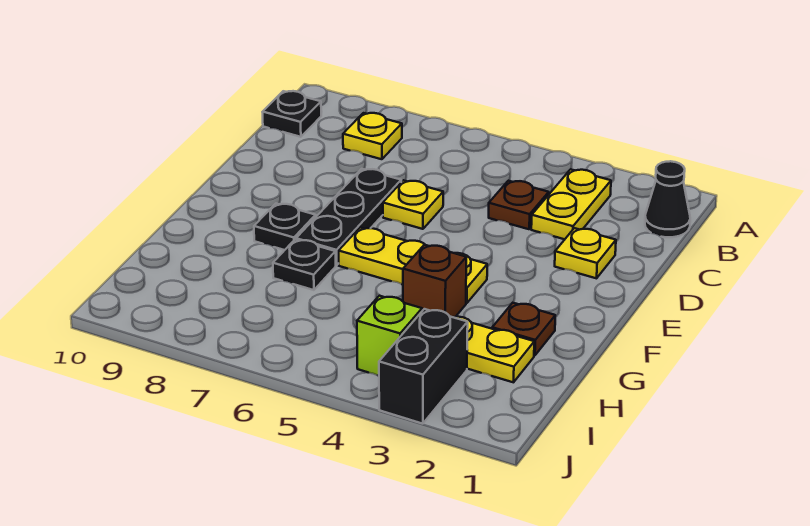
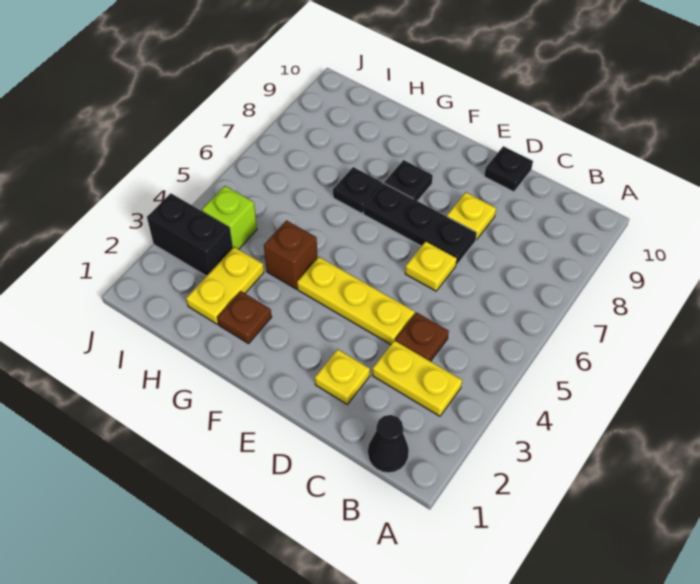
yellow 1x1 plate [343,113,402,159] -> yellow 1x1 plate moved to [447,192,496,240]
black 1x1 plate [263,91,321,137] -> black 1x1 plate moved to [484,146,533,192]
yellow 1x3 plate [339,228,487,303] -> yellow 1x3 plate turned to [297,257,415,345]

